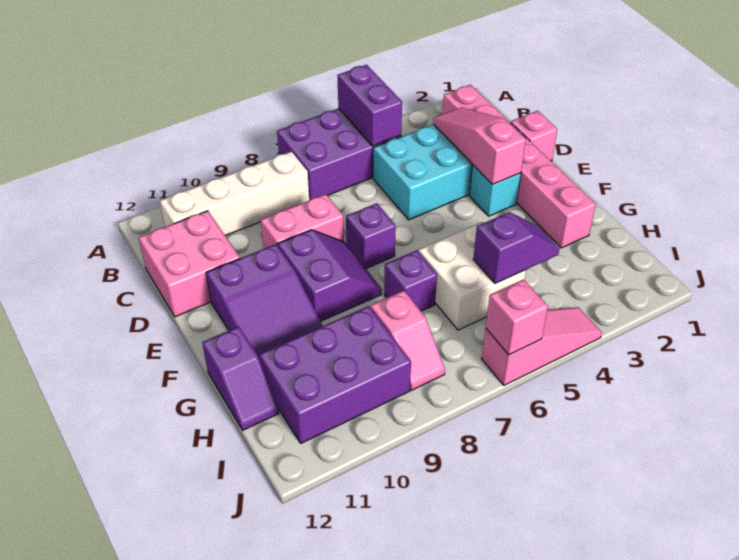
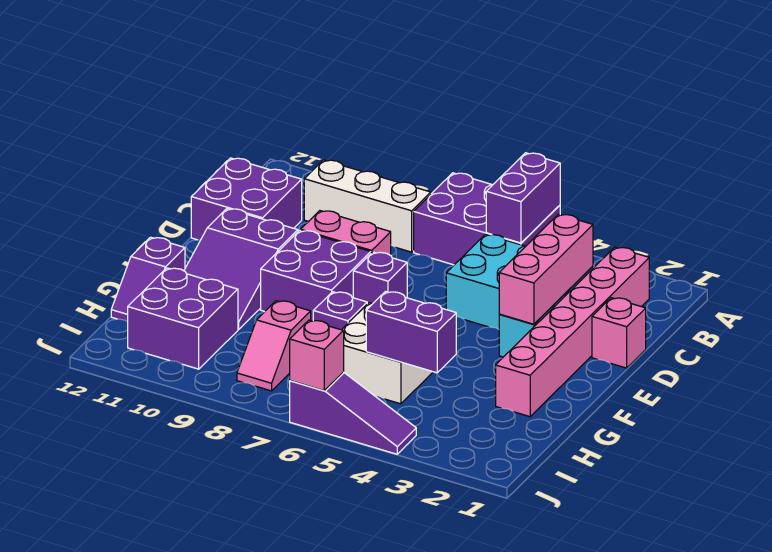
white 1x4 brick [160,151,309,236] -> white 1x3 brick [304,160,431,252]
pink 1x3 slope [433,107,526,185] -> pink 1x3 brick [499,214,593,324]
pink 2x2 brick [138,211,240,317] -> purple 2x2 brick [191,158,302,240]
purple 2x2 slope [278,230,382,321] -> purple 2x2 brick [261,230,371,321]
purple 1x2 slope [473,212,559,284] -> purple 1x2 brick [366,292,456,373]
purple 2x3 brick [259,306,411,443] -> purple 2x2 brick [128,268,238,369]
pink 1x3 slope [482,307,602,385] -> purple 1x3 slope [290,372,416,454]

